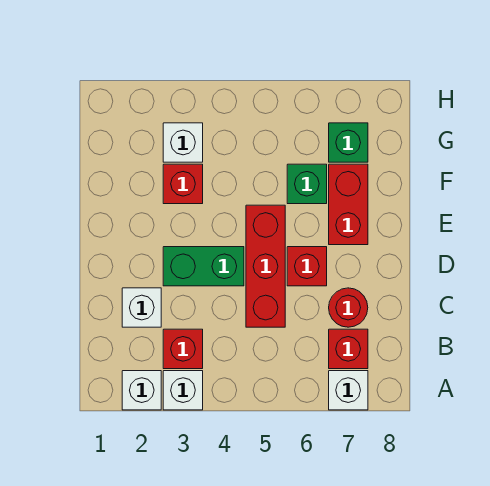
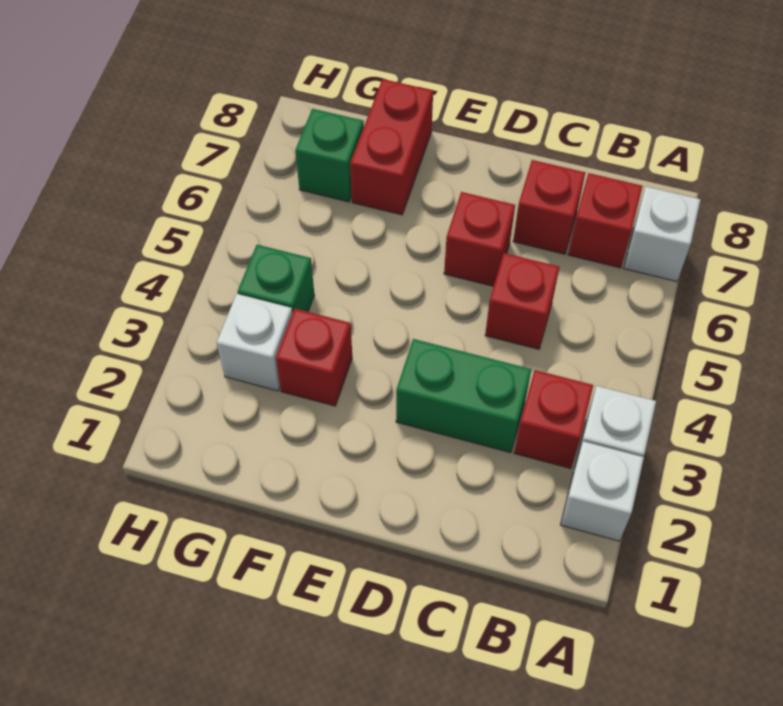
white 1x1 brick [122,288,161,327] -> none
red 1x3 brick [246,205,285,327] -> red 1x1 brick [485,253,559,349]
red 1x1 round brick [329,288,368,327] -> red 1x1 brick [513,160,585,254]
green 1x2 brick [163,247,244,286] -> green 1x2 brick turned to [396,339,531,453]
red 1x2 brick [329,164,368,245] -> red 1x2 brick turned to [350,79,433,215]
green 1x1 brick [287,164,327,204] -> green 1x1 brick moved to [238,245,314,313]

